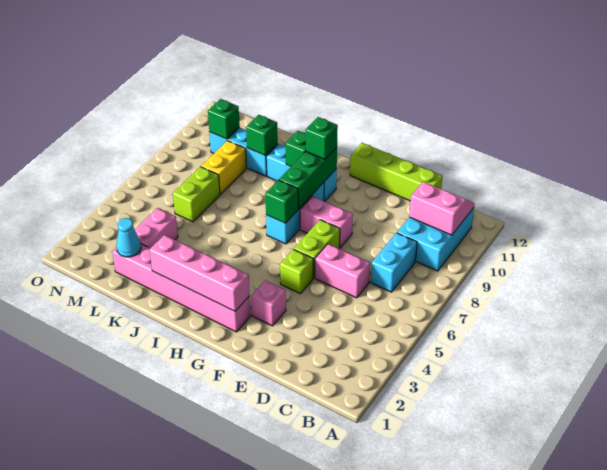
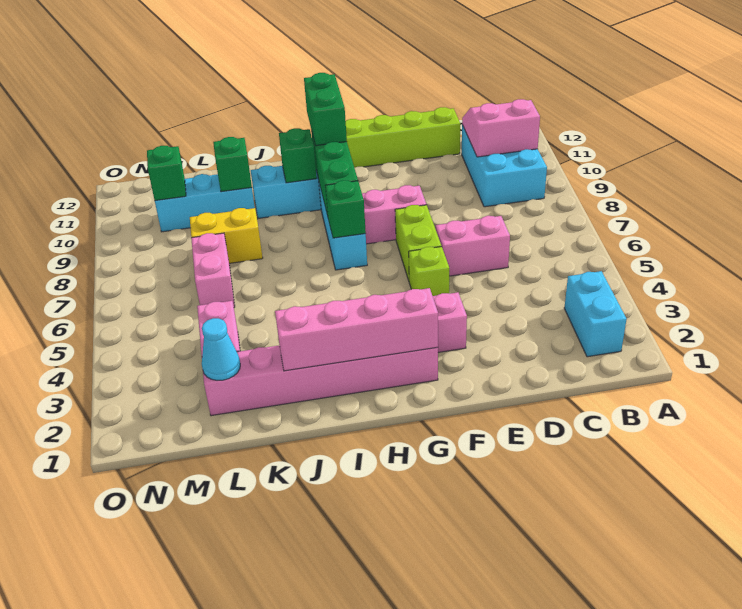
cyan 1x2 brick [371,233,417,292] -> cyan 1x2 brick moved to [564,271,627,357]
green 1x1 brick [306,117,338,159] -> green 1x2 brick [304,73,347,146]
lime 1x2 brick [173,167,220,222] -> pink 1x2 brick [191,233,235,307]
yellow 1x2 brick [201,141,247,194] -> yellow 1x2 brick turned to [190,208,263,263]

